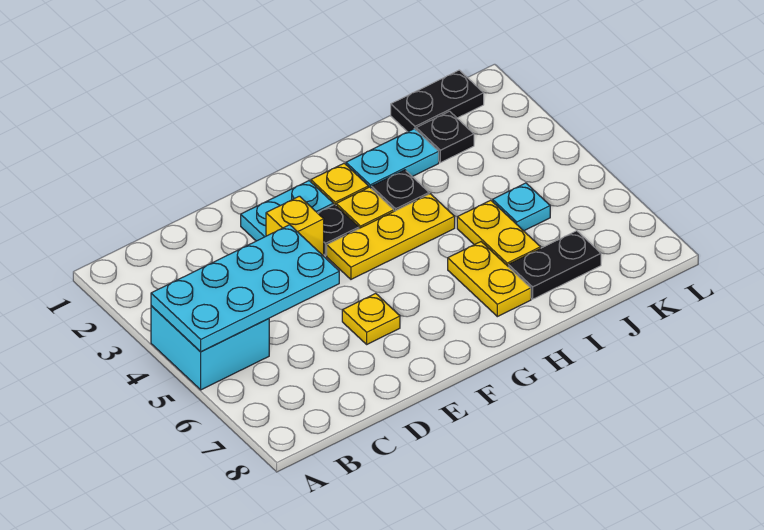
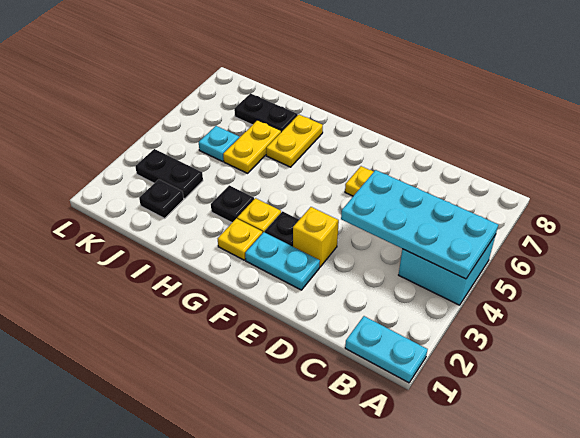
yellow 1x3 plate [327,194,455,279] -> none
cyan 1x2 plate [346,129,439,188] -> cyan 1x2 plate moved to [345,316,428,383]
black 1x2 plate [391,70,484,132] -> black 1x2 plate moved to [135,149,203,199]

